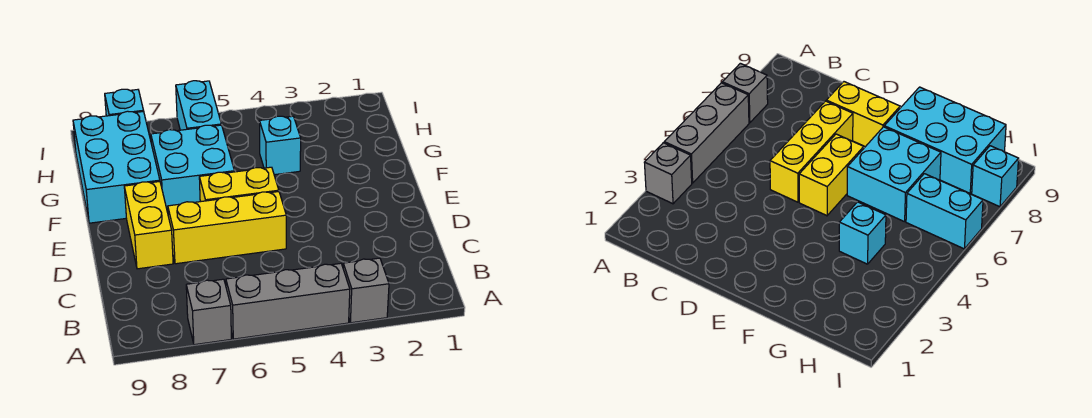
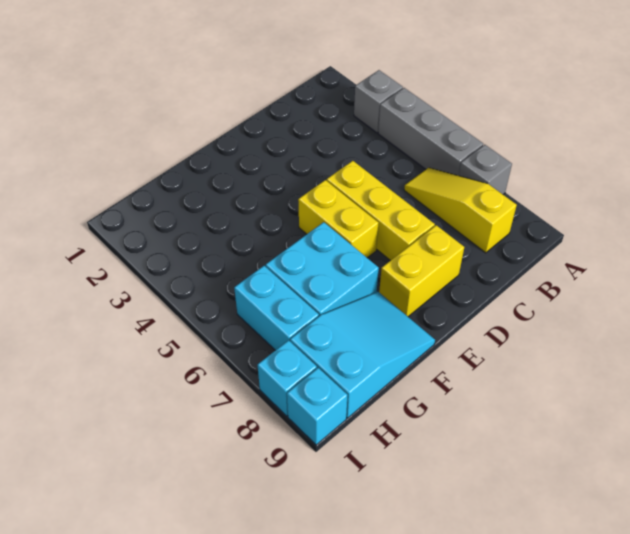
none -> yellow 1x3 slope [404,168,517,253]
cyan 2x3 brick [73,111,160,223] -> cyan 2x3 slope [290,292,435,418]
cyan 1x1 brick [259,116,301,175] -> cyan 1x1 brick moved to [287,368,347,445]
cyan 1x2 brick [176,81,221,130] -> cyan 1x2 brick turned to [234,266,319,350]

